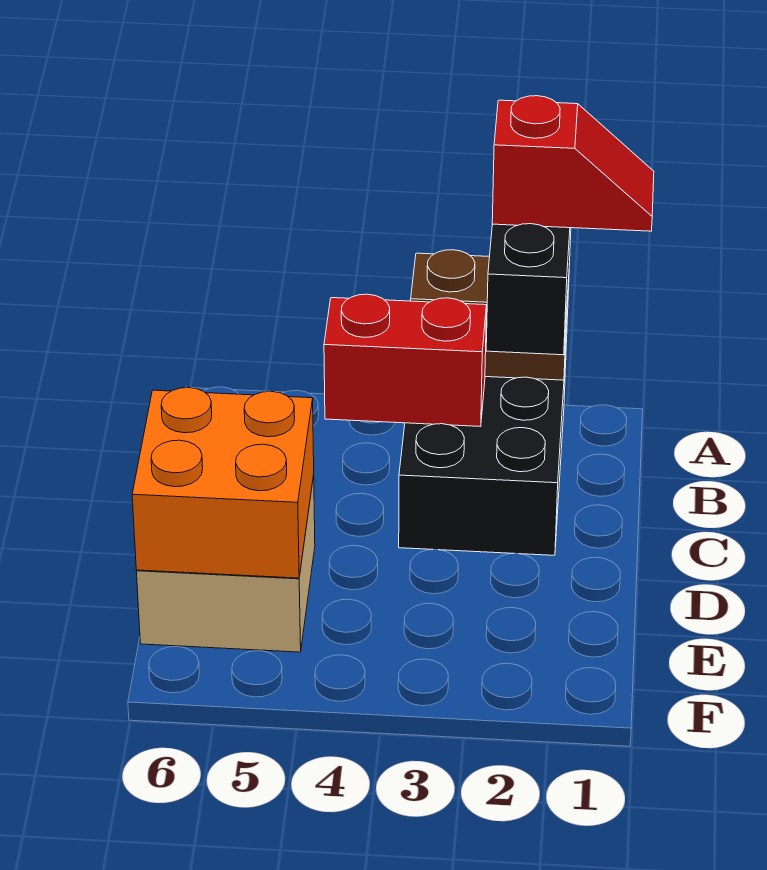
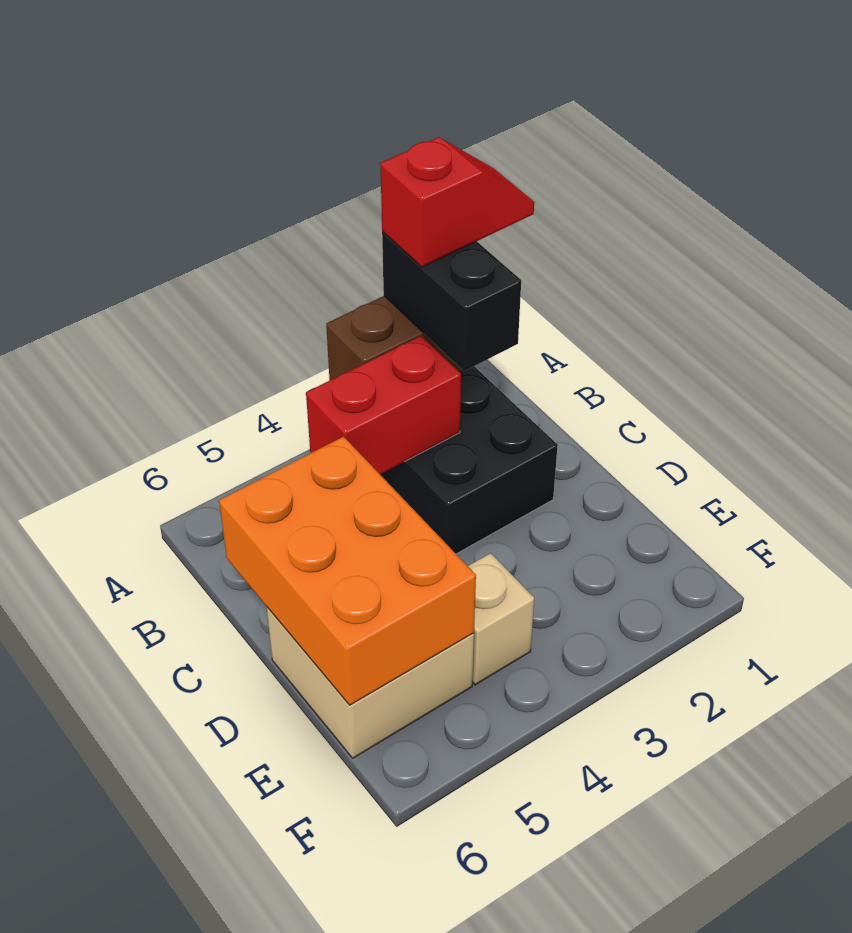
orange 2x2 brick [132,388,314,578] -> orange 2x3 brick [219,436,476,705]
none -> tan 1x1 brick [468,553,534,685]

